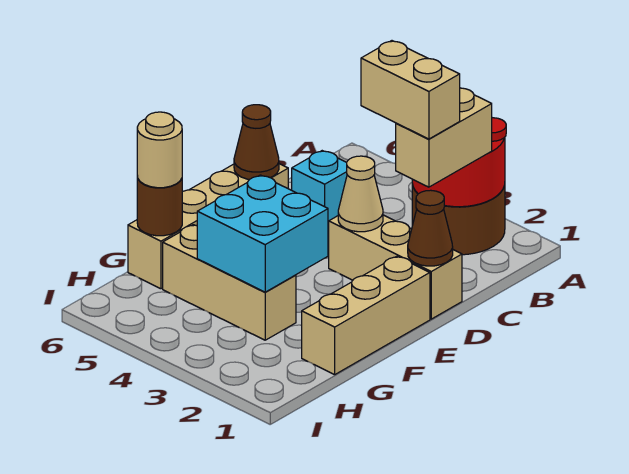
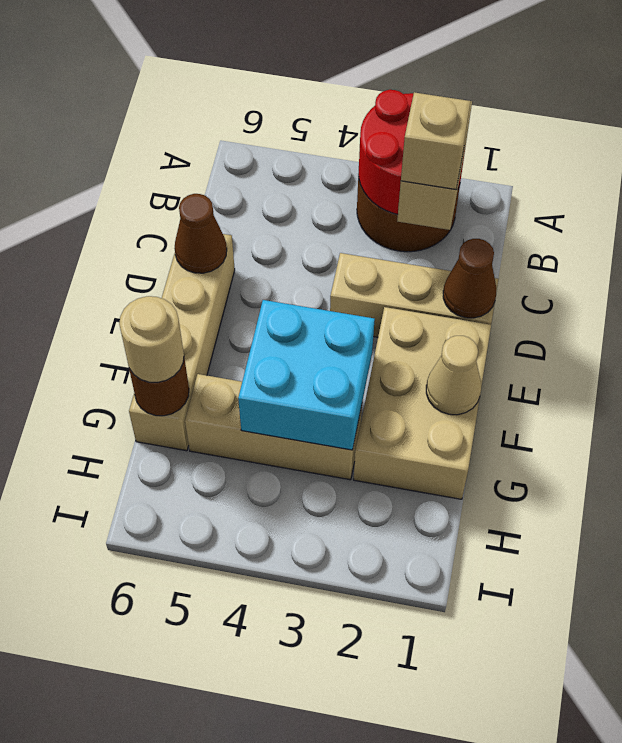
tan 1x2 brick [361,41,460,139] -> tan 1x1 brick [401,92,471,189]
cyan 1x1 brick [292,151,347,230] -> none
tan 1x1 cone [338,156,383,232] -> tan 1x1 cone moved to [426,336,481,415]
tan 1x3 brick [302,256,430,375] -> tan 2x3 brick [354,307,491,499]

